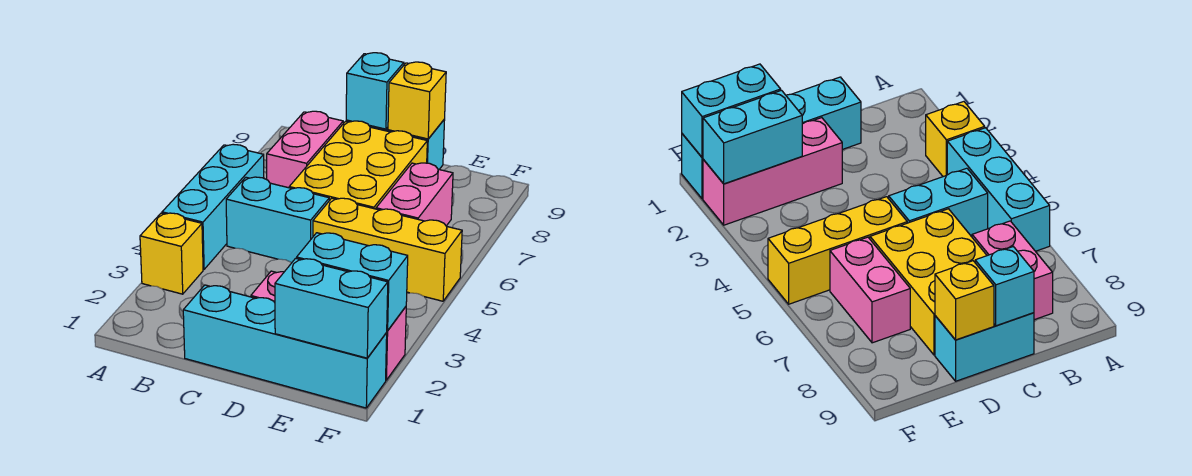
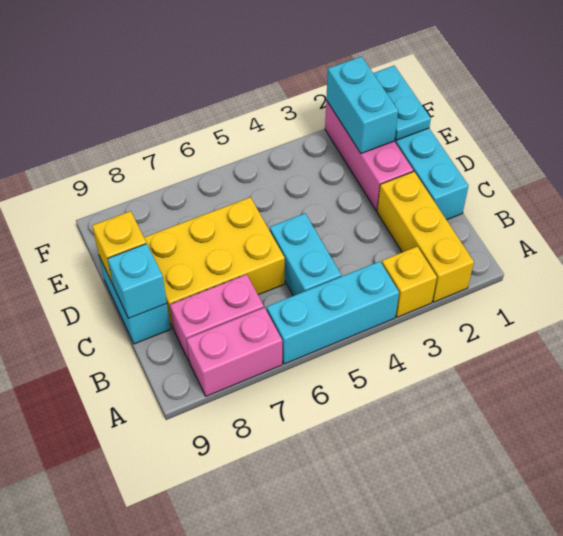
yellow 1x3 brick [313,198,462,301] -> yellow 1x3 brick moved to [377,172,474,302]
cyan 1x2 brick [275,258,388,358] -> cyan 1x2 plate [373,66,431,140]
pink 1x2 brick [376,163,453,226] -> pink 1x2 brick moved to [187,307,282,396]

